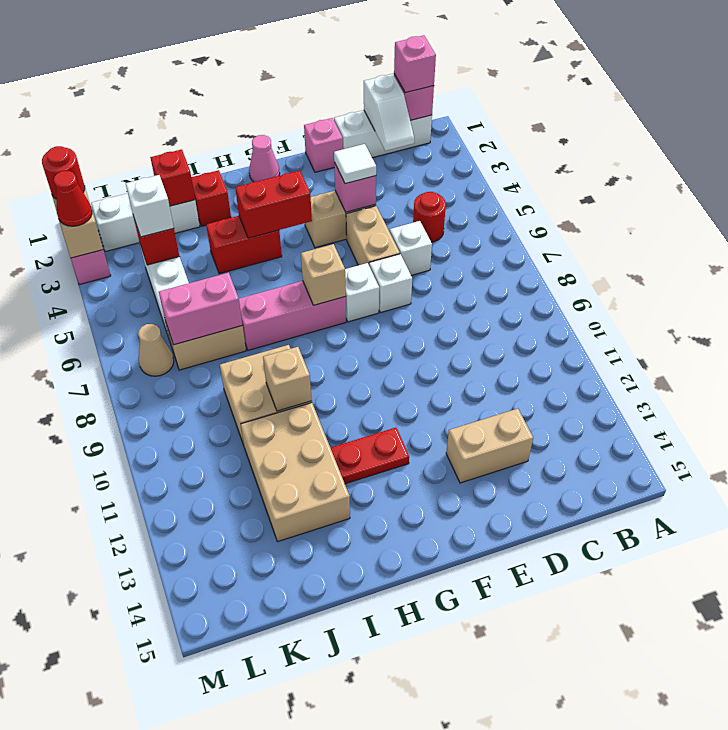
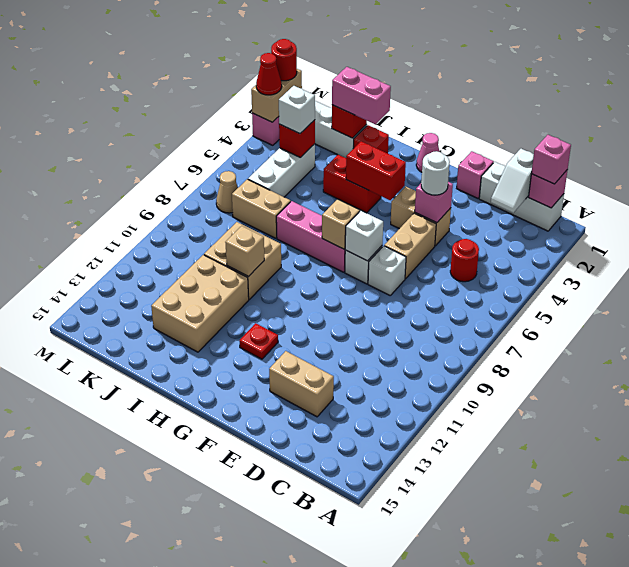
white 1x1 brick [390,221,432,275] -> white 1x1 brick moved to [345,211,383,261]
white 1x1 tile [334,144,376,184] -> white 1x1 round brick [421,151,450,195]
red 1x2 plate [331,428,409,484] -> red 1x1 plate [239,323,278,359]
pink 1x2 brick [159,273,242,345] -> pink 1x2 brick moved to [332,67,391,124]

